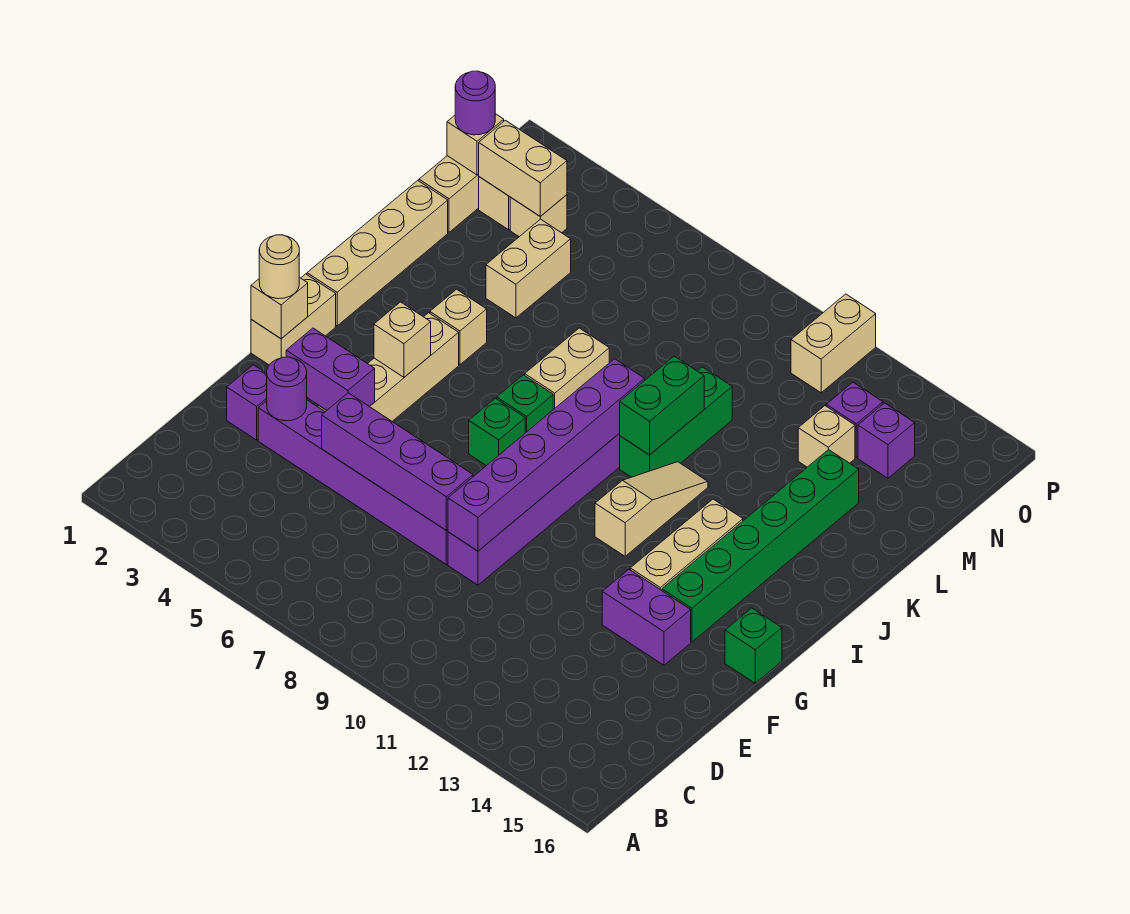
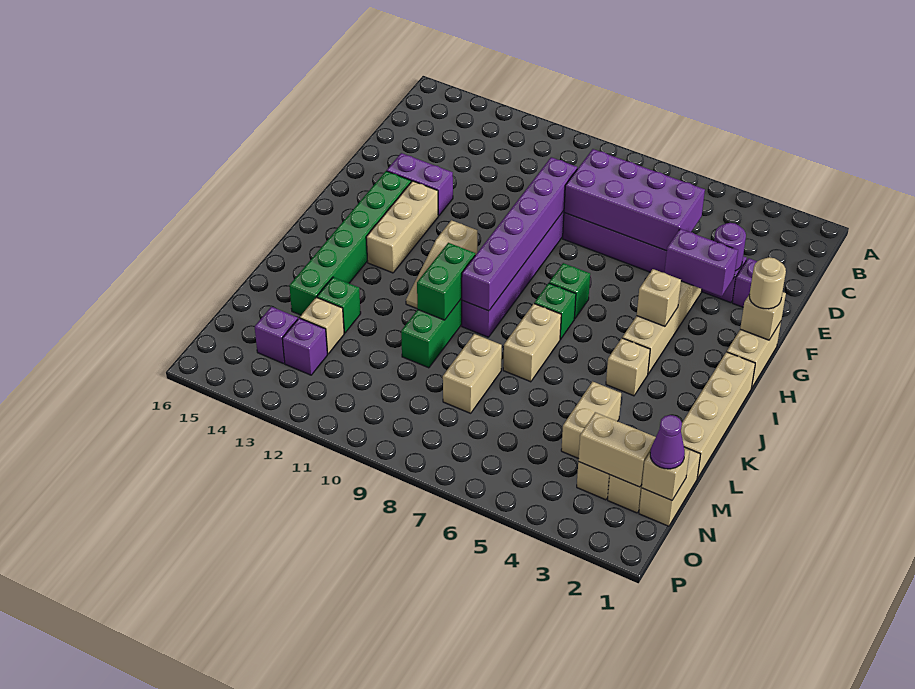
purple 1x4 brick [322,393,473,530] -> purple 2x4 brick [564,149,705,251]
green 1x1 brick [725,608,782,683] -> green 1x1 brick moved to [317,277,361,333]
purple 1x1 round brick [455,71,495,135] -> purple 1x1 cone [650,415,685,469]
tan 1x2 brick [791,294,876,393] -> tan 1x2 brick moved to [443,334,502,413]

